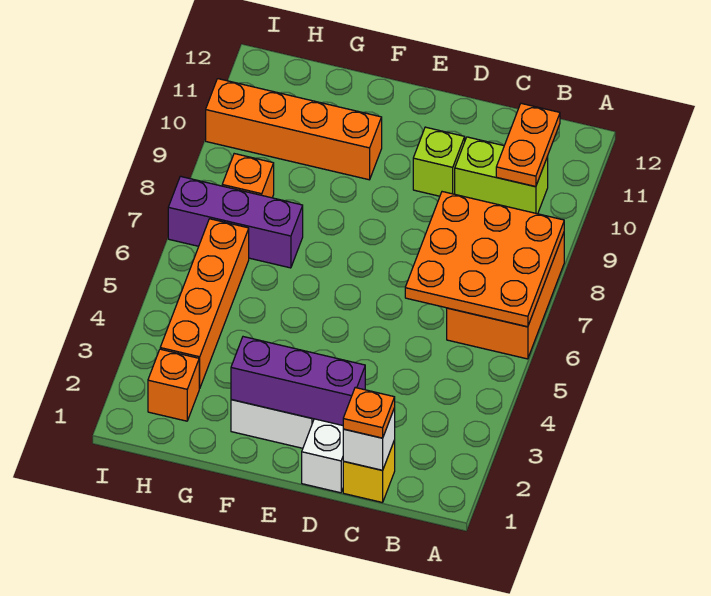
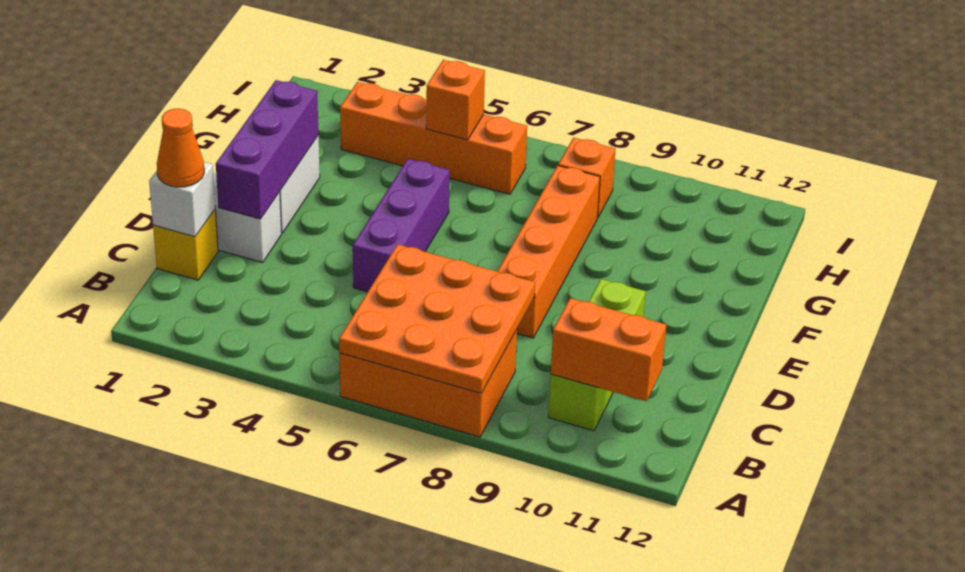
orange 1x2 plate [496,103,560,187] -> orange 1x2 brick [551,298,666,401]
orange 1x1 plate [343,388,395,438] -> orange 1x1 cone [157,108,204,187]
orange 1x4 brick [206,79,382,180] -> orange 1x4 brick moved to [497,166,600,338]
purple 1x3 brick [168,176,303,268] -> purple 1x3 brick moved to [353,159,450,292]
orange 1x1 brick [148,349,200,421] -> orange 1x1 brick moved to [426,60,485,140]

